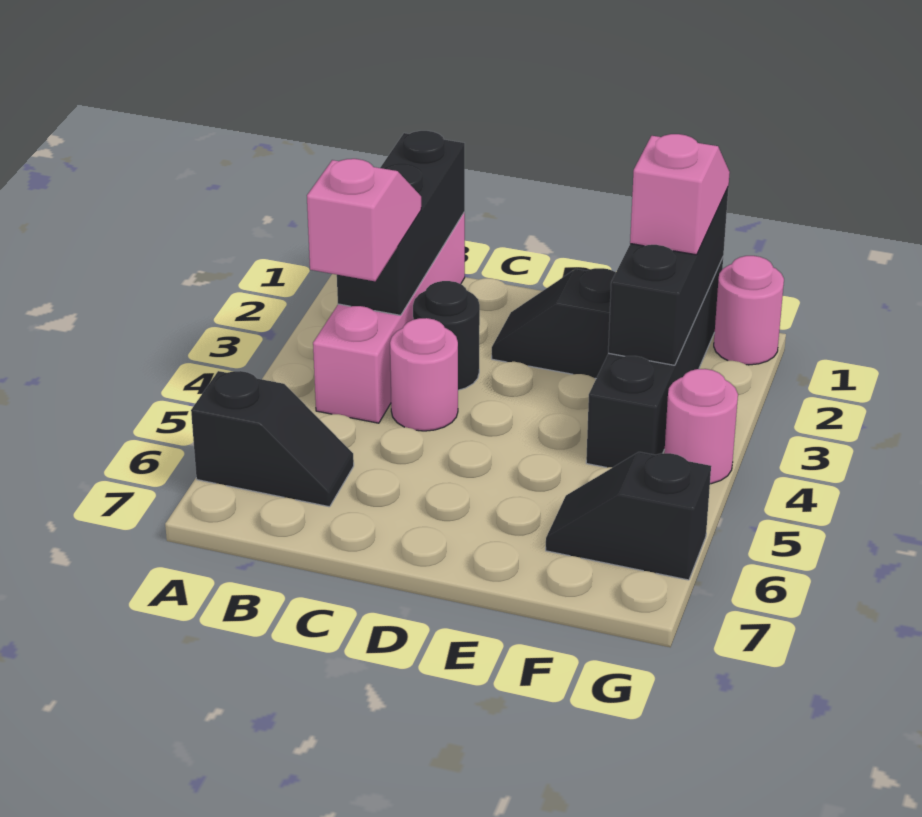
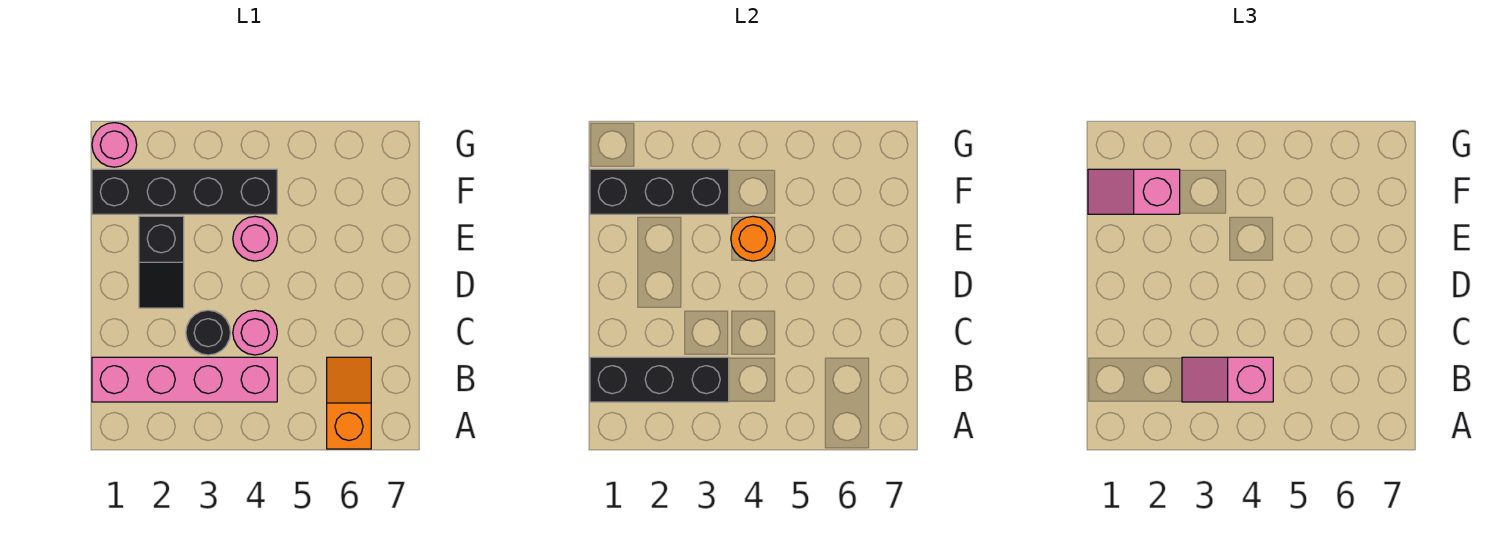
black 1x2 slope [191,371,354,507] -> orange 1x2 slope [327,357,371,449]
none -> orange 1x1 round brick [731,216,775,261]
black 1x2 slope [546,452,711,580] -> none
pink 1x1 round brick [664,369,738,484] -> pink 1x1 round brick moved to [233,216,277,261]

